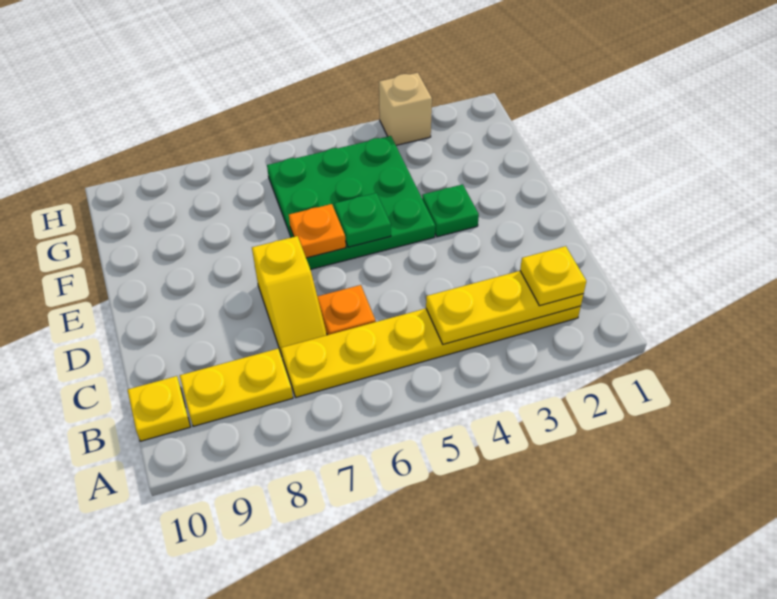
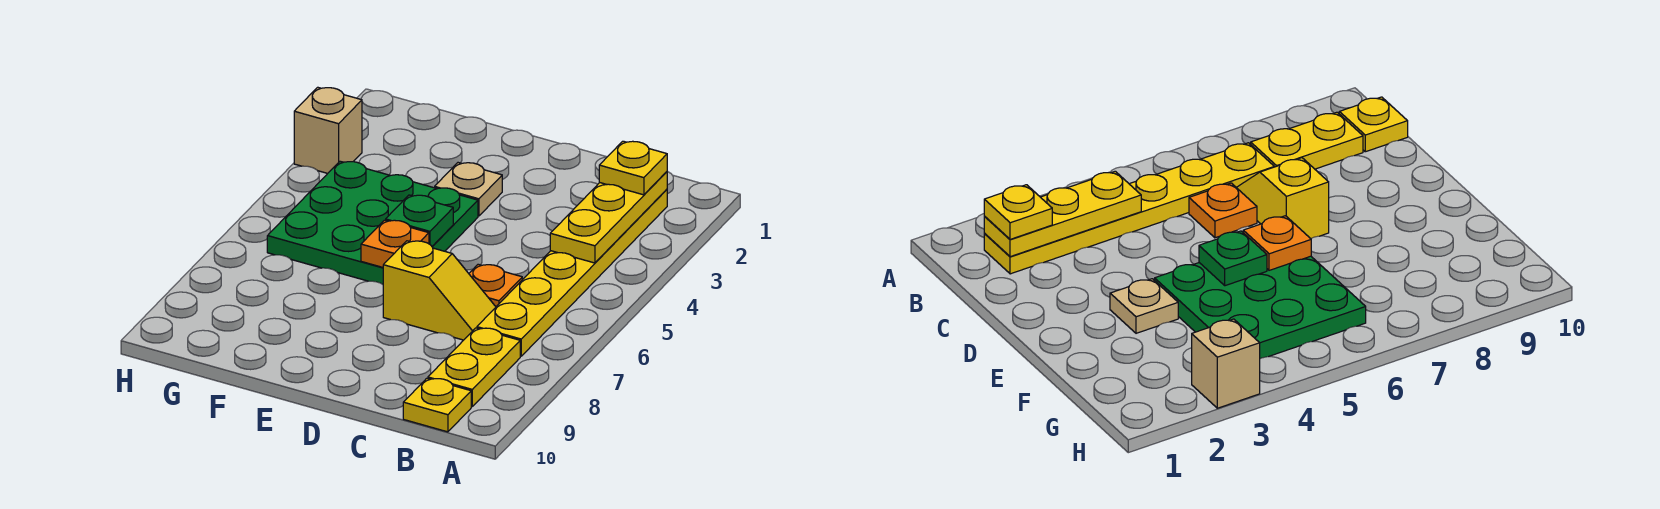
green 1x1 plate [422,184,479,237] -> tan 1x1 plate [435,163,502,216]

